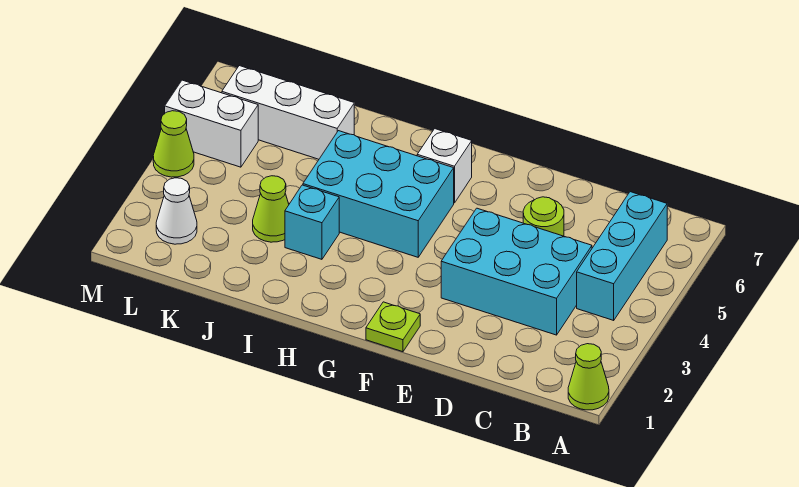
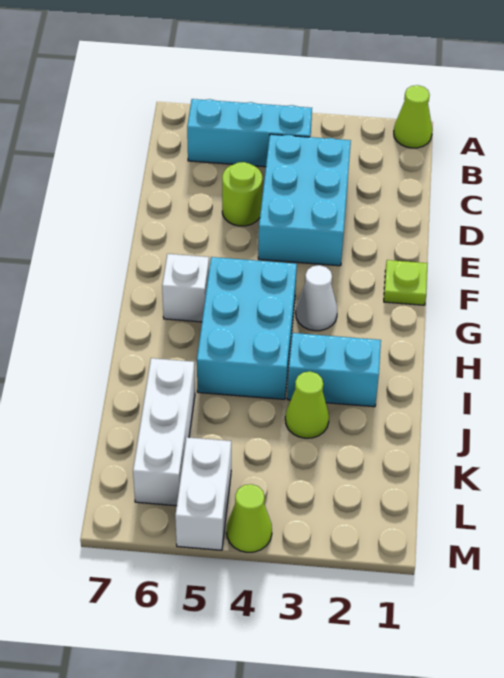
cyan 1x1 brick [285,185,339,259] -> cyan 1x2 brick [287,333,381,407]
white 1x1 cone [156,178,197,244] -> white 1x1 cone moved to [296,265,337,331]

